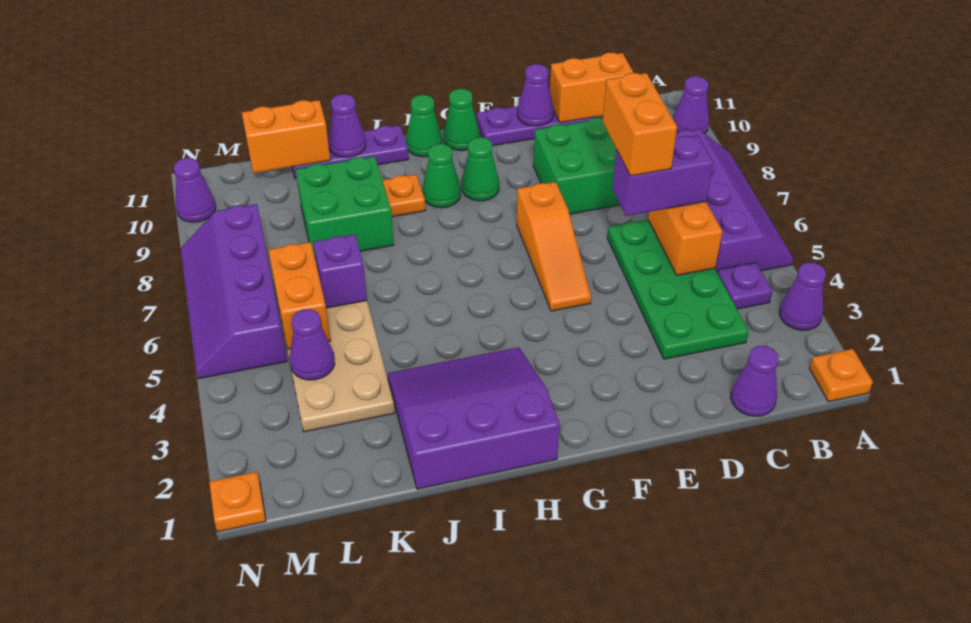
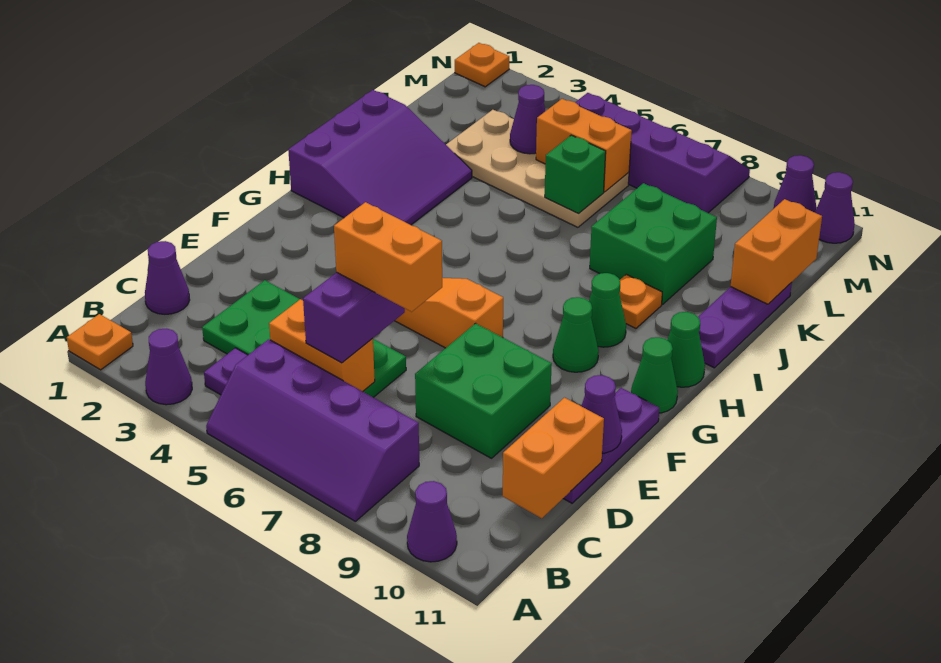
purple 1x1 cone [328,94,366,157] -> purple 1x1 cone moved to [815,172,855,243]
purple 1x1 brick [313,234,367,308] -> green 1x1 brick [545,135,606,213]

